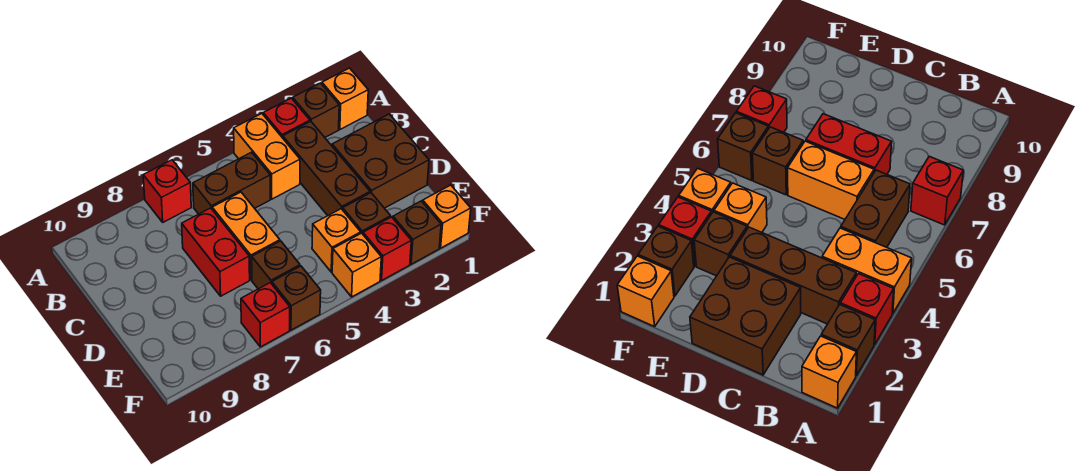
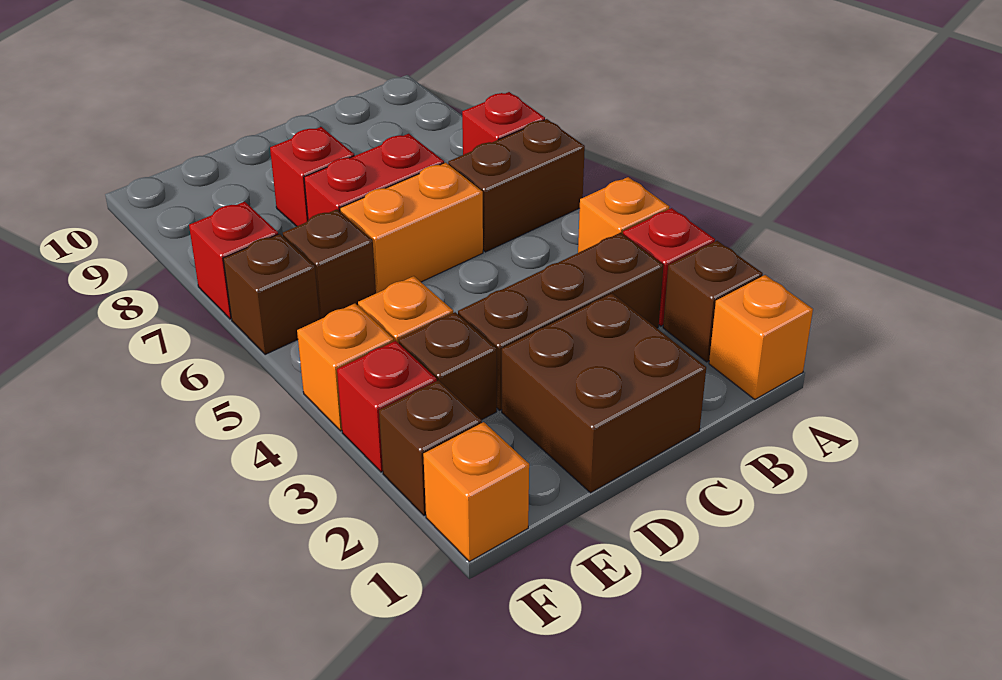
orange 1x2 brick [234,113,300,199] -> orange 1x1 brick [578,177,669,253]
brown 1x2 brick [193,152,270,214] -> brown 1x2 brick turned to [448,119,585,252]
none -> red 1x1 brick [270,127,354,226]

